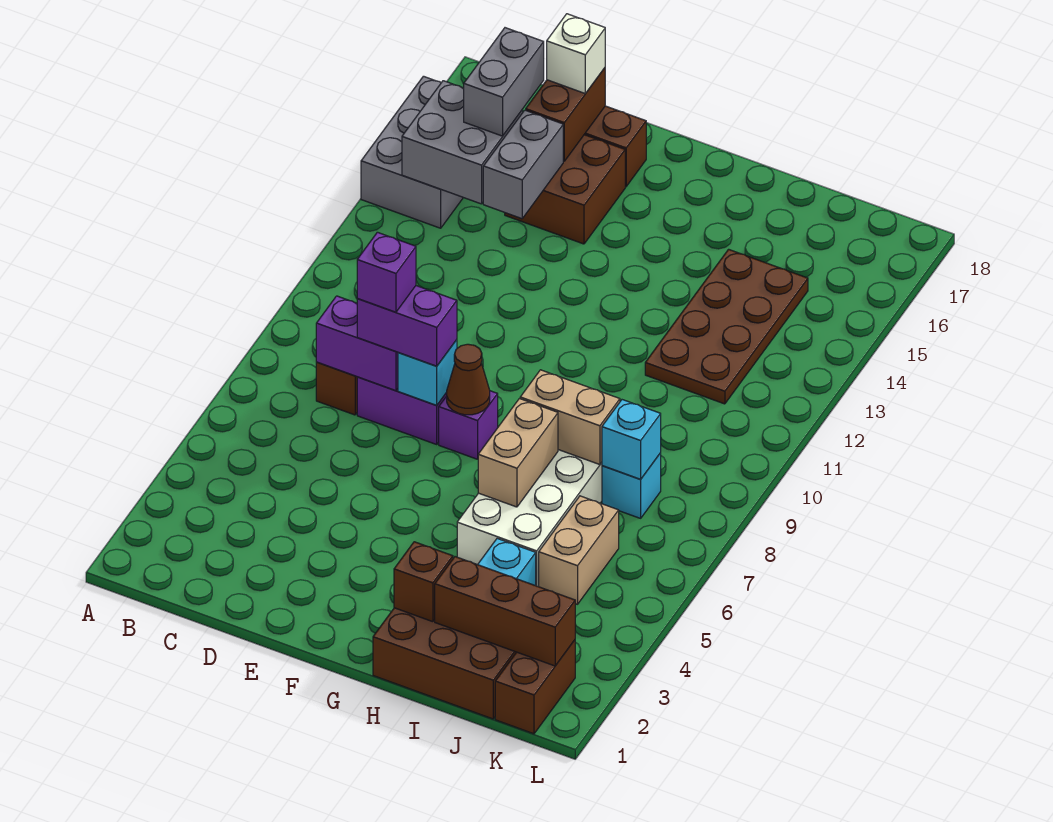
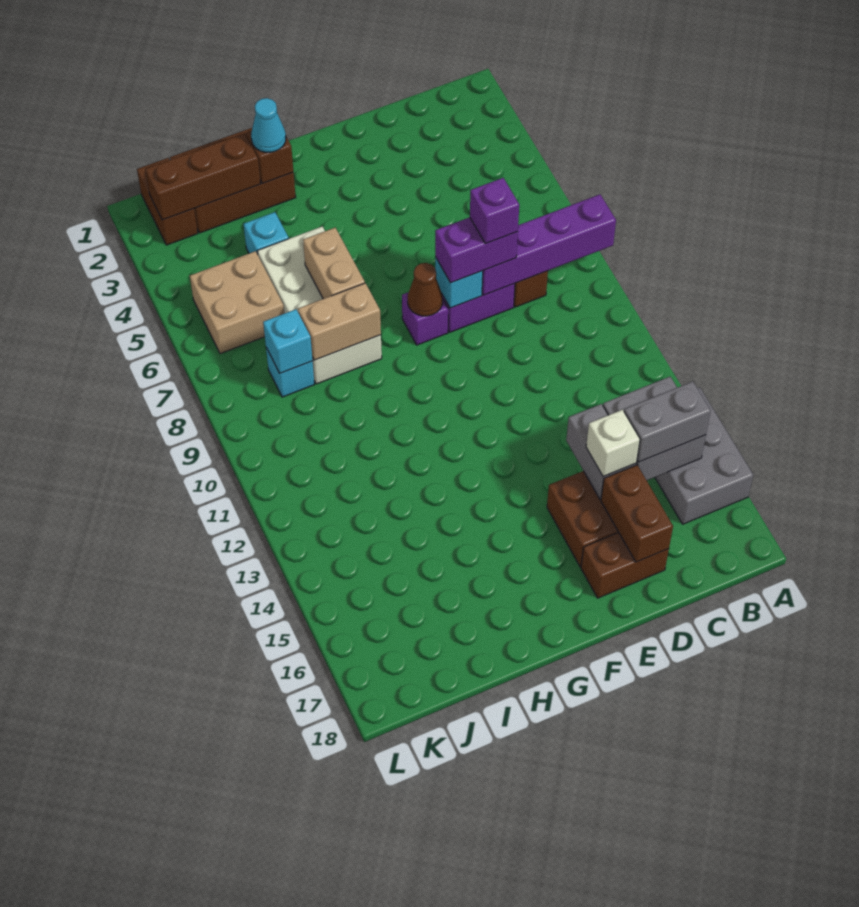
purple 1x2 brick [316,296,398,391] -> purple 1x4 brick [482,194,616,295]
grey 1x2 brick [464,28,544,136] -> grey 1x2 brick turned to [624,382,711,462]
white 1x1 brick [547,14,605,94] -> white 1x1 brick moved to [586,410,640,476]
none -> cyan 1x1 cone [251,98,286,152]
brown 2x4 plate [645,249,808,404] -> none
tan 1x2 brick [539,496,619,604] -> tan 2x2 brick [190,251,284,354]

